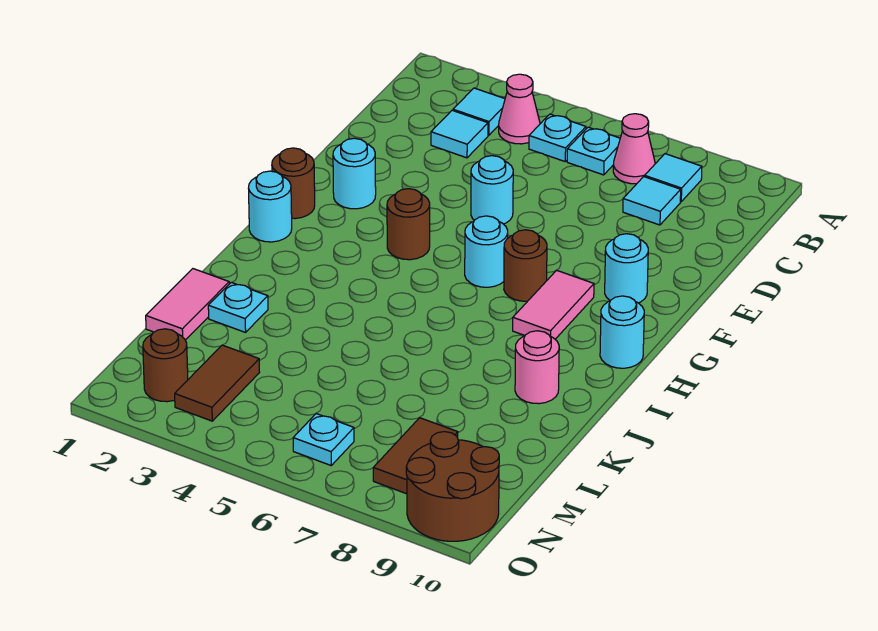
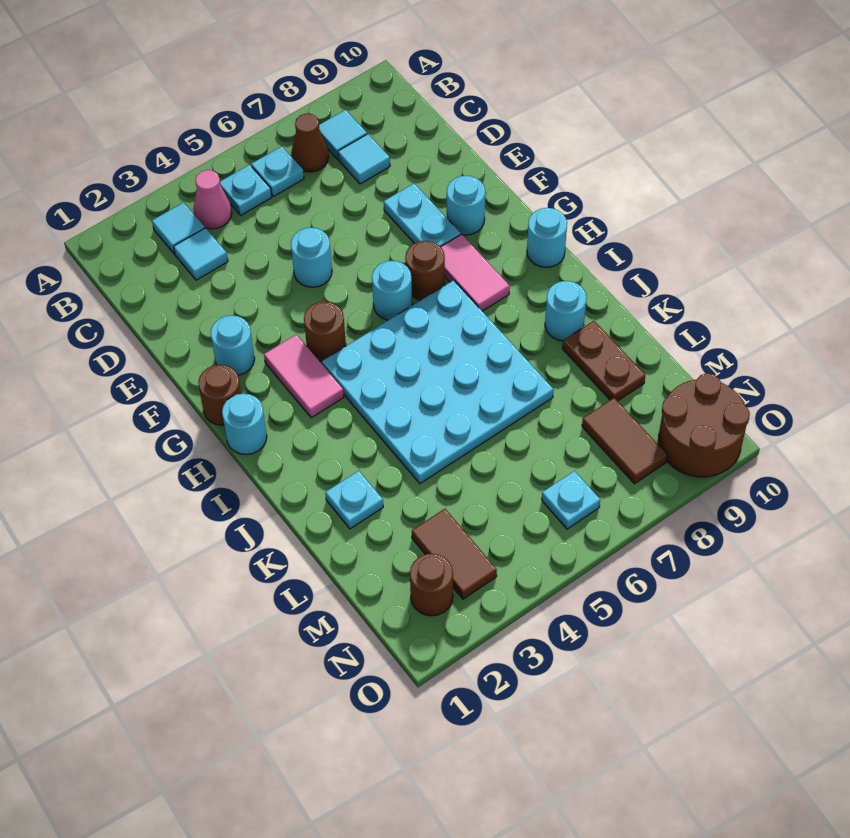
pink 1x1 cone [613,114,655,184] -> brown 1x1 cone [291,114,329,172]
none -> cyan 1x2 plate [384,183,461,247]
none -> cyan 4x4 plate [322,280,554,483]
pink 1x1 round brick [515,331,559,404] -> cyan 1x1 round brick [545,281,587,341]
pink 1x2 tile [146,269,229,340] -> pink 1x2 tile moved to [264,335,344,418]
none -> brown 1x2 plate [563,321,645,401]

